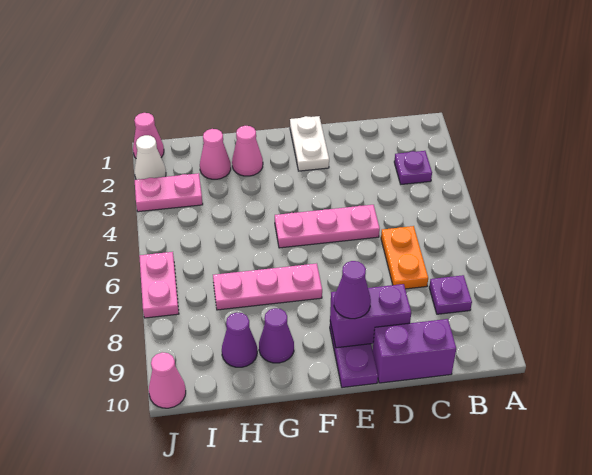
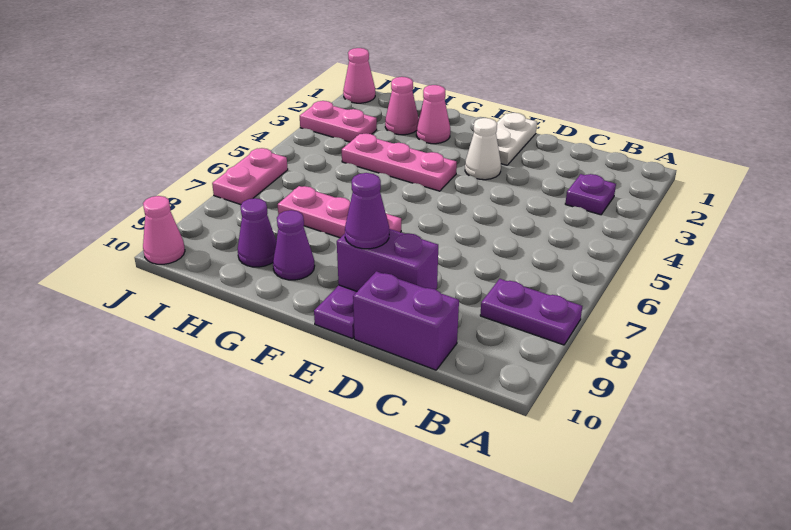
purple 1x1 plate [429,275,472,314] -> purple 1x2 plate [480,279,582,345]
orange 1x2 plate [381,226,428,289] -> none
pink 1x3 plate [275,205,380,248] -> pink 1x3 plate moved to [342,134,457,191]
white 1x1 cone [134,135,166,180] -> white 1x1 cone moved to [465,118,501,180]

